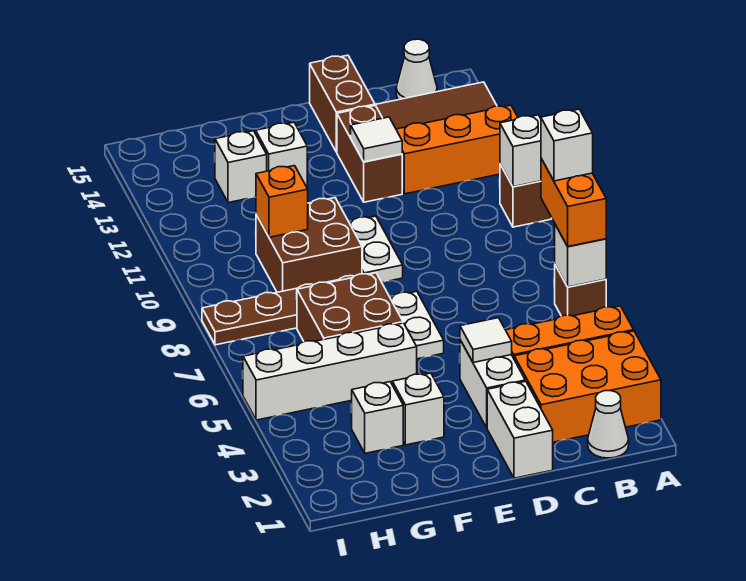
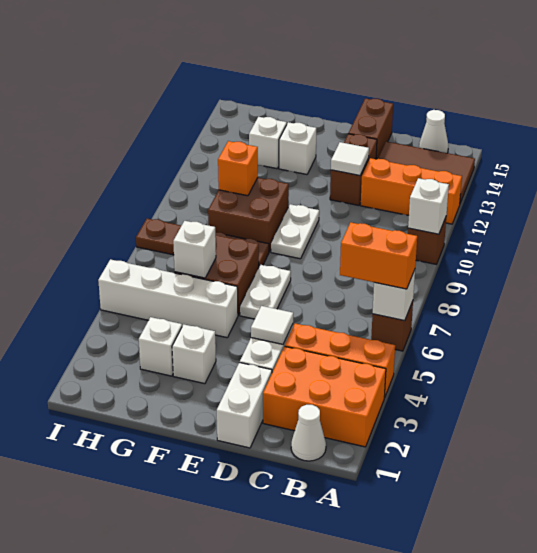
orange 1x2 brick [541,159,606,246] -> orange 1x2 brick turned to [340,222,417,289]
white 1x1 brick [541,109,593,181] -> white 1x1 brick moved to [173,221,216,278]

